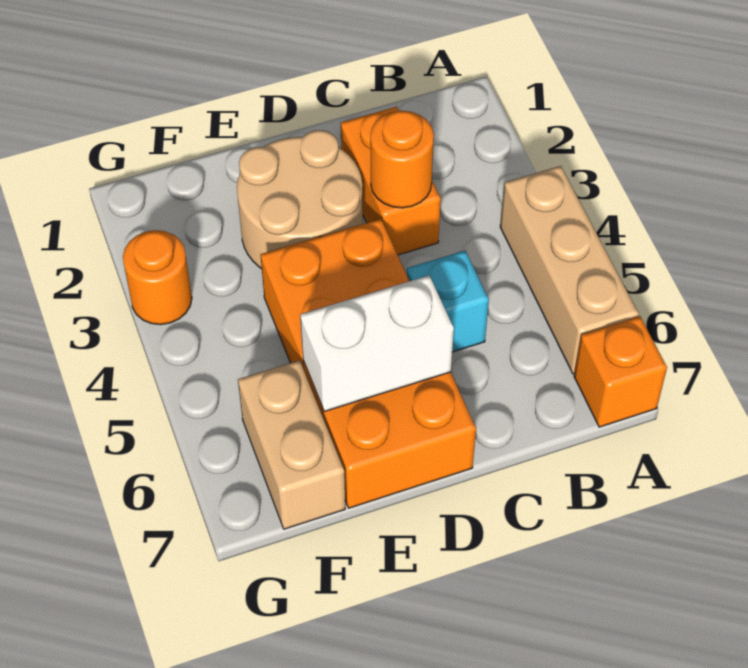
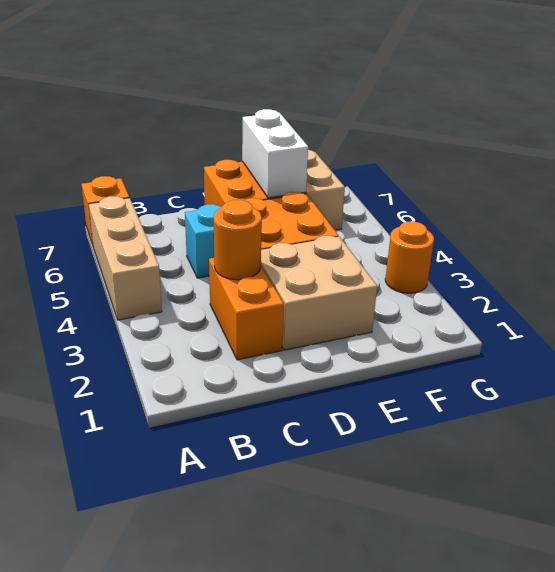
tan 2x2 round brick [237,130,363,269] -> tan 2x2 brick [261,236,377,350]
white 1x2 brick [300,276,454,411] -> white 1x2 brick turned to [242,109,308,198]

